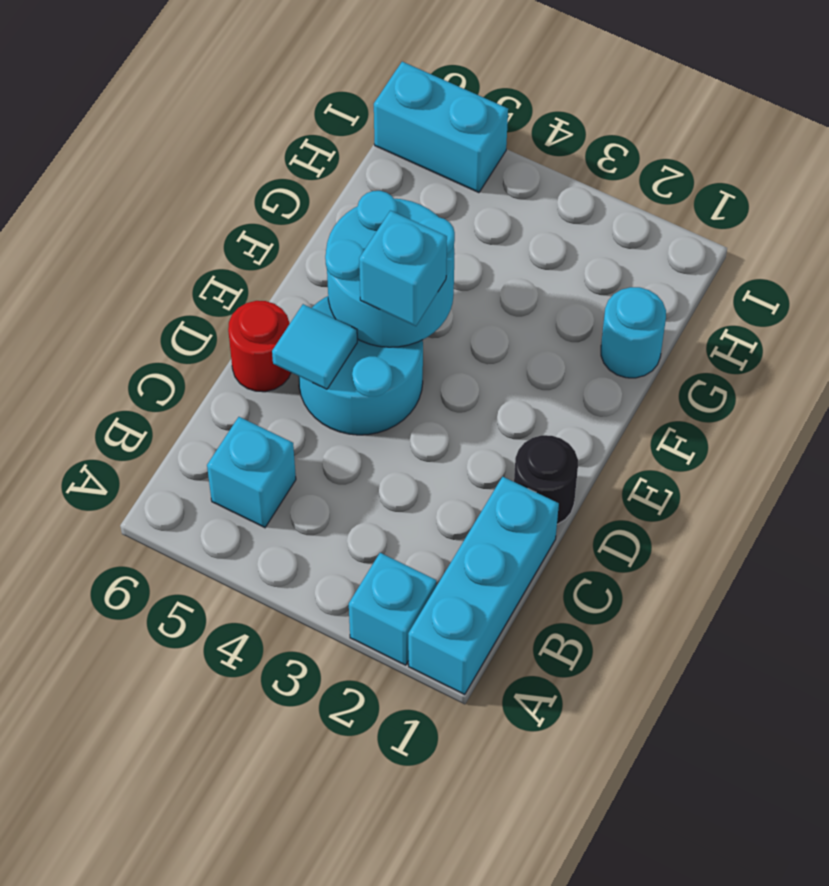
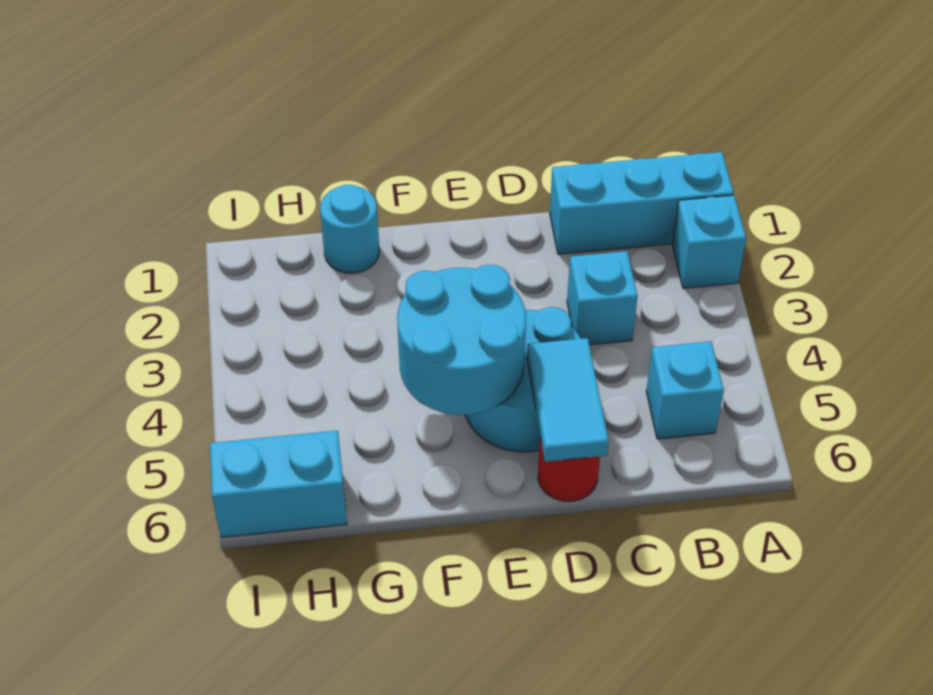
black 1x1 round brick [514,435,578,524] -> none
cyan 1x1 tile [272,304,357,389] -> cyan 1x2 tile [527,338,609,462]
cyan 1x1 brick [359,211,447,326] -> cyan 1x1 brick moved to [567,251,638,345]
cyan 1x2 brick [374,62,508,193] -> cyan 1x2 brick turned to [210,431,347,537]

